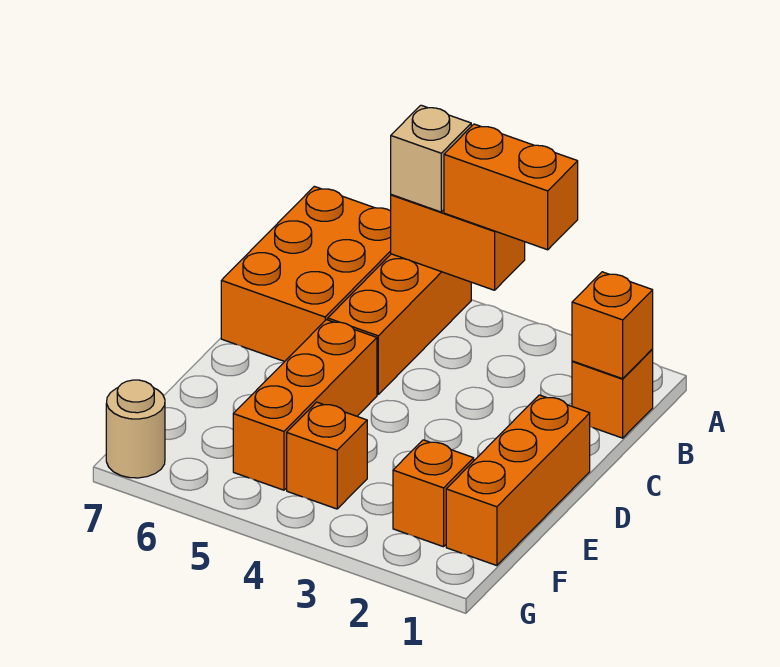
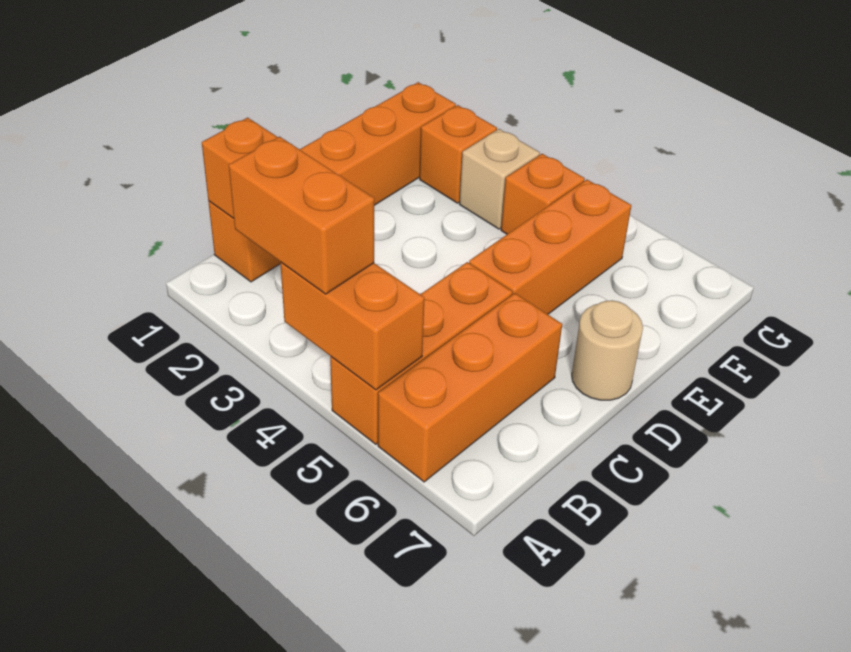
tan 1x1 brick [391,105,471,212] -> tan 1x1 brick moved to [460,129,540,229]
orange 2x3 brick [221,186,391,362] -> orange 1x3 brick [378,293,562,482]
tan 1x1 round brick [106,380,165,478] -> tan 1x1 round brick moved to [572,300,643,400]

